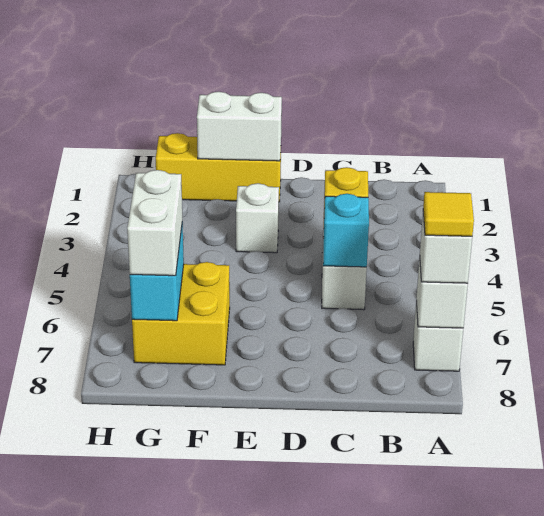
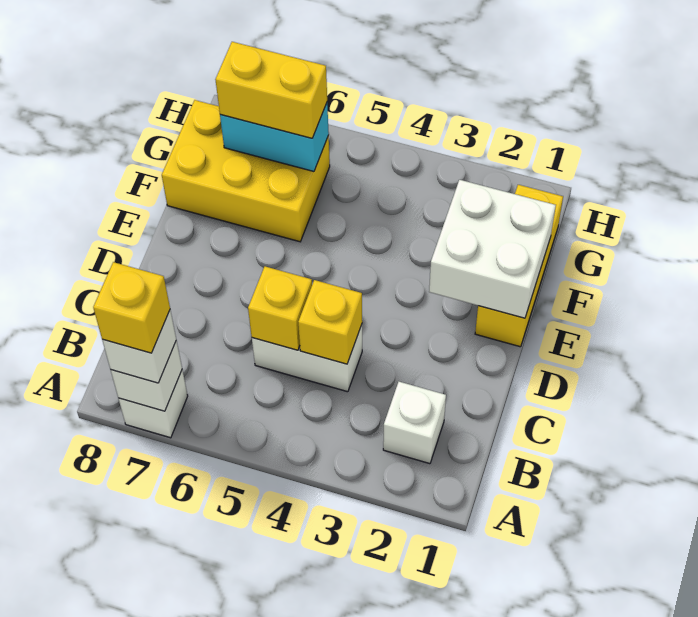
yellow 1x1 tile [423,192,474,236] -> yellow 1x1 brick [93,262,170,353]
cyan 1x1 brick [323,194,369,267] -> yellow 1x1 brick [248,266,312,350]
white 1x2 brick [197,92,282,161] -> white 2x2 brick [429,180,556,318]
white 1x1 brick [236,183,279,253] -> white 1x1 brick moved to [383,382,446,464]
yellow 2x2 brick [132,262,230,365] -> yellow 2x3 brick [162,100,330,242]
white 1x2 brick [127,170,182,276] -> yellow 1x2 brick [215,42,327,138]

